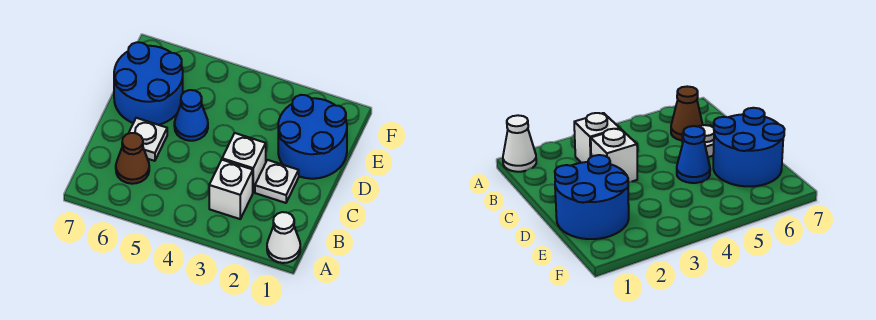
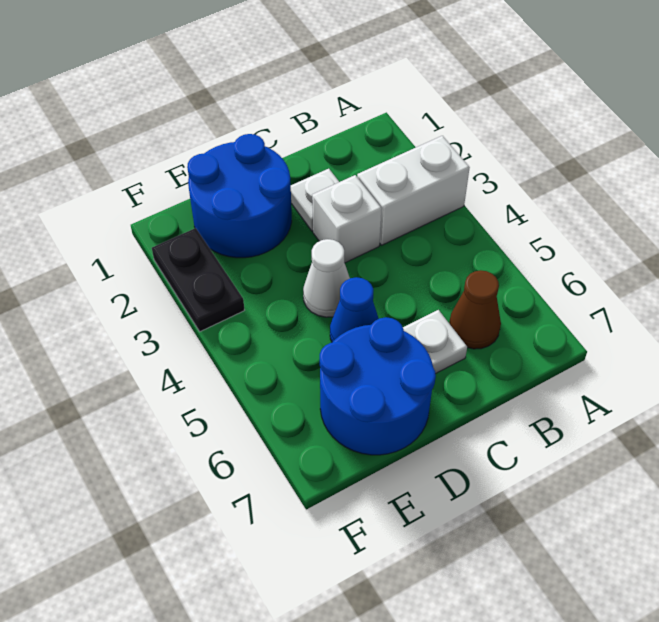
white 1x1 cone [267,212,300,263] -> white 1x1 cone moved to [303,239,350,317]
white 1x1 brick [209,160,253,219] -> white 1x2 brick [357,136,470,245]
none -> black 1x2 plate [152,228,244,332]

